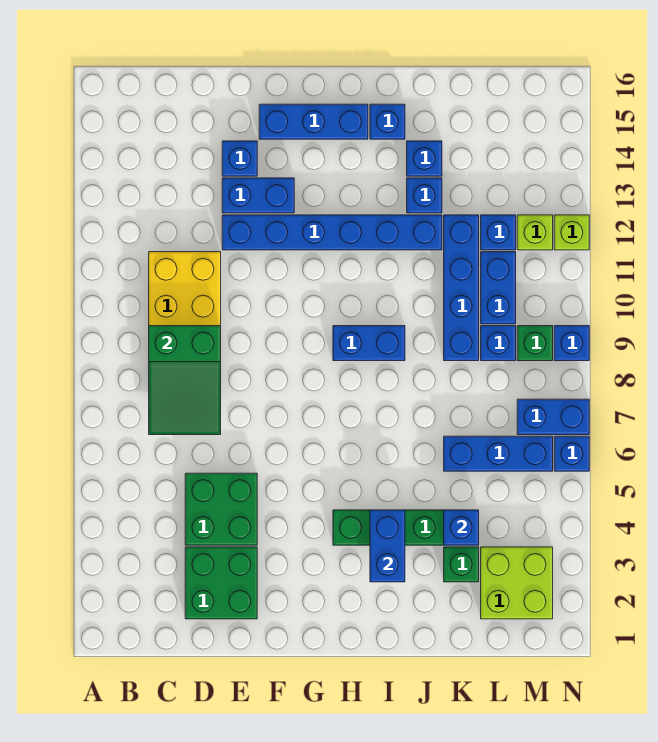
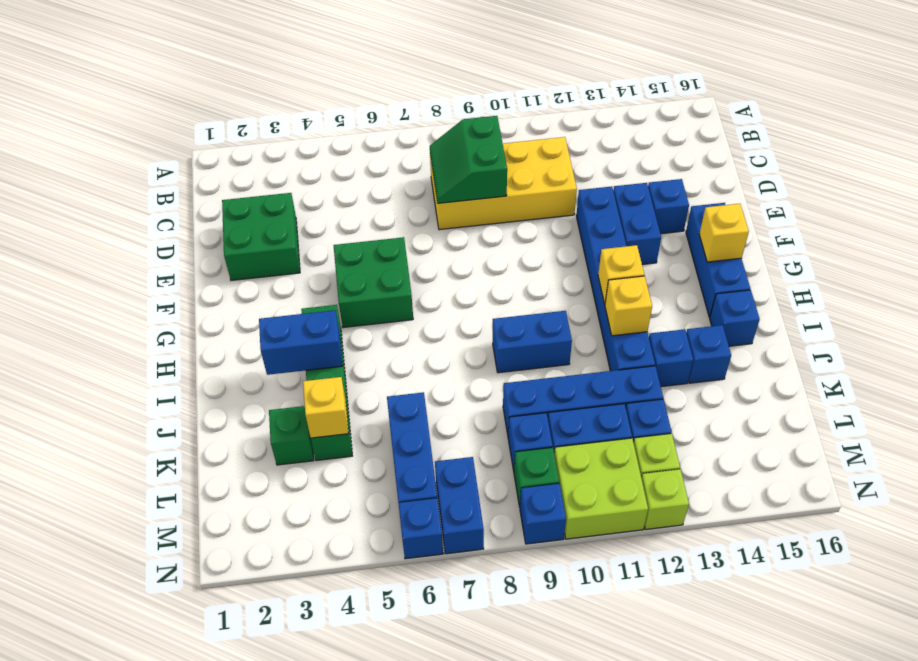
green 2x3 slope [149,326,221,435] -> green 2x2 slope [430,116,507,203]
green 2x2 brick [185,473,257,545] -> green 2x2 brick moved to [334,237,413,327]
none -> yellow 1x1 brick [699,204,749,262]
blue 1x2 brick [333,326,405,361] -> blue 1x2 brick turned to [493,311,572,373]
none -> yellow 1x1 brick [598,245,644,304]
none -> yellow 1x1 brick [605,276,652,336]
blue 1x1 brick [444,510,479,545] -> yellow 1x1 brick [303,377,349,438]
lime 2x2 brick [481,547,553,619] -> lime 2x2 brick moved to [554,438,648,539]

